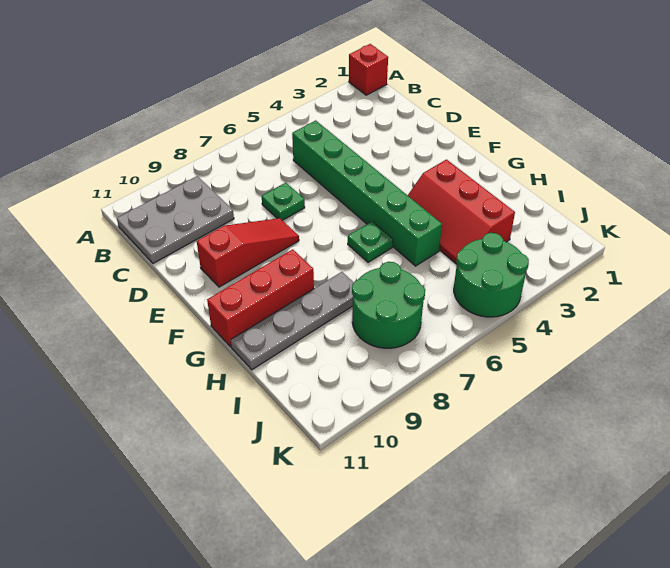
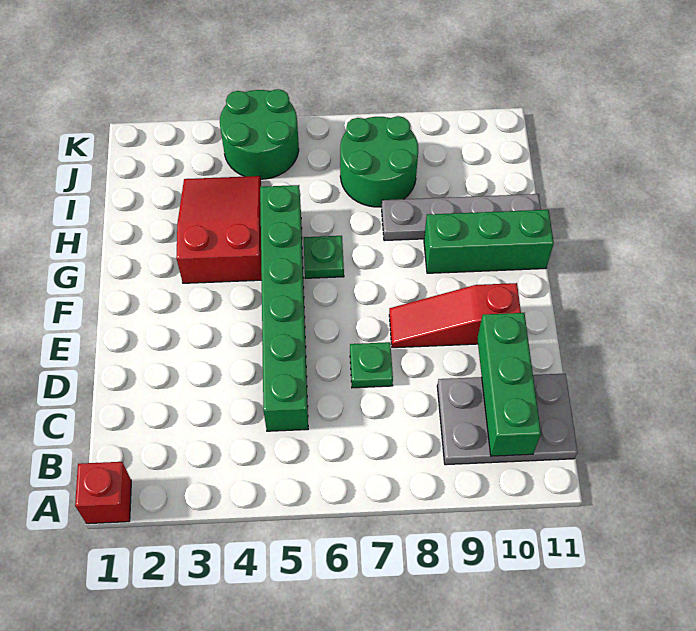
none -> green 1x3 brick [477,313,541,456]
red 2x3 slope [408,160,515,264] -> red 2x3 slope turned to [176,176,262,283]
red 1x3 brick [207,249,314,347] -> green 1x3 brick [424,210,554,273]

